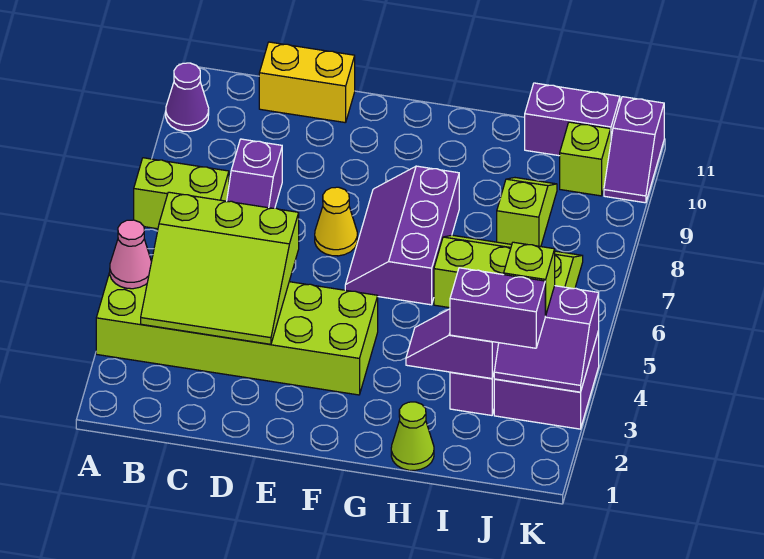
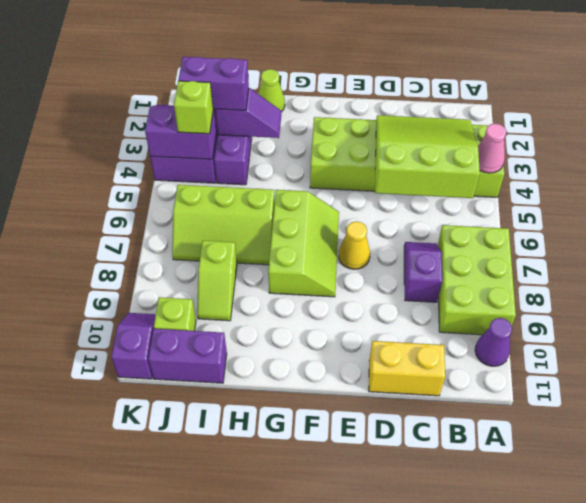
lime 1x2 brick [134,158,229,229] -> lime 2x3 brick [438,225,516,335]
purple 2x3 slope [345,166,459,305] -> lime 2x3 slope [268,190,339,297]

